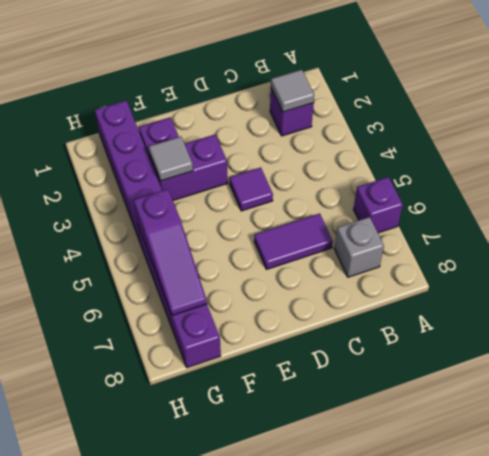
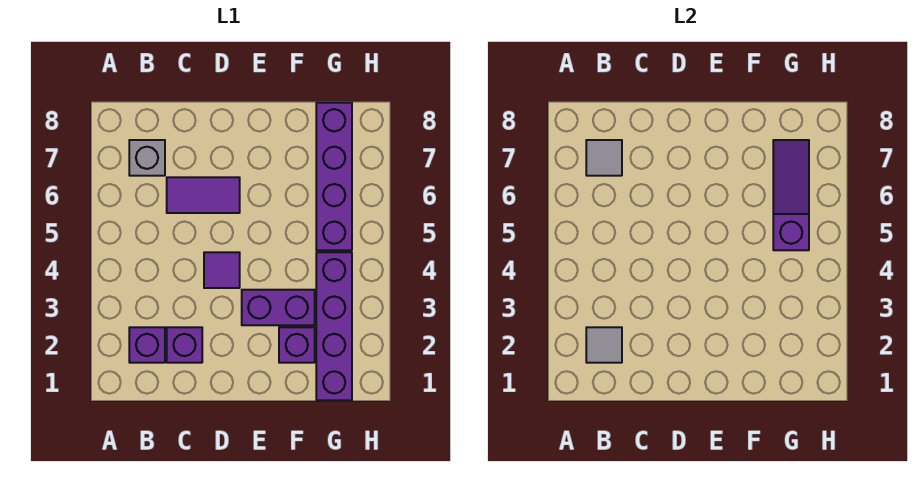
purple 1x1 brick [353,177,403,233] -> purple 1x1 brick moved to [167,327,202,363]
grey 1x1 tile [149,137,193,181] -> grey 1x1 tile moved to [586,140,622,176]

